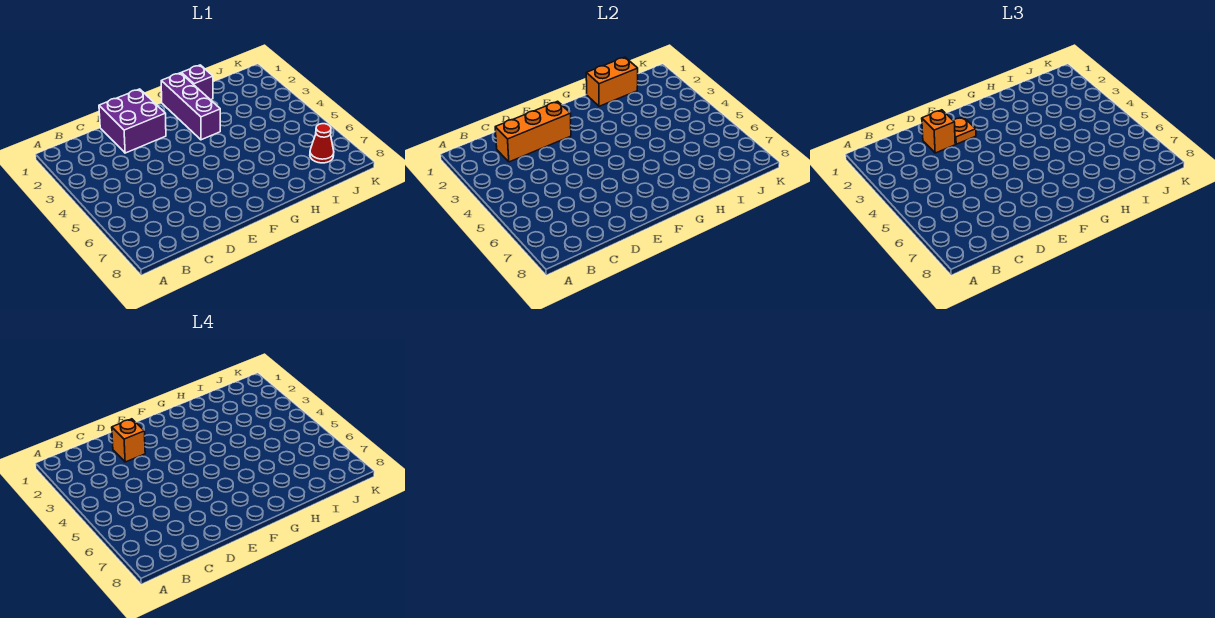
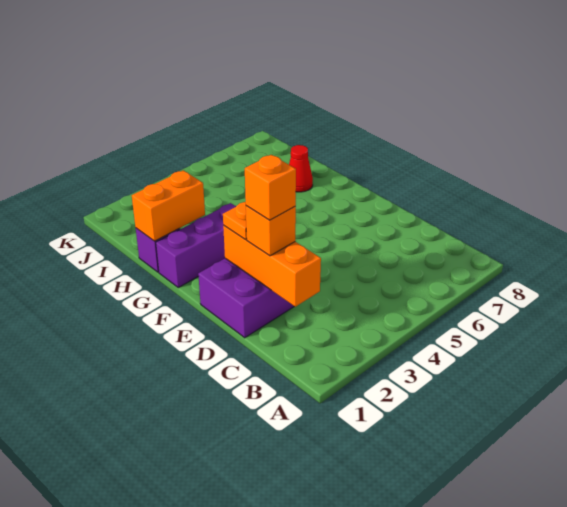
orange 1x2 brick [586,57,638,106] -> orange 1x2 brick turned to [132,170,205,241]
red 1x1 cone [310,124,334,163] -> red 1x1 cone moved to [289,145,313,192]

